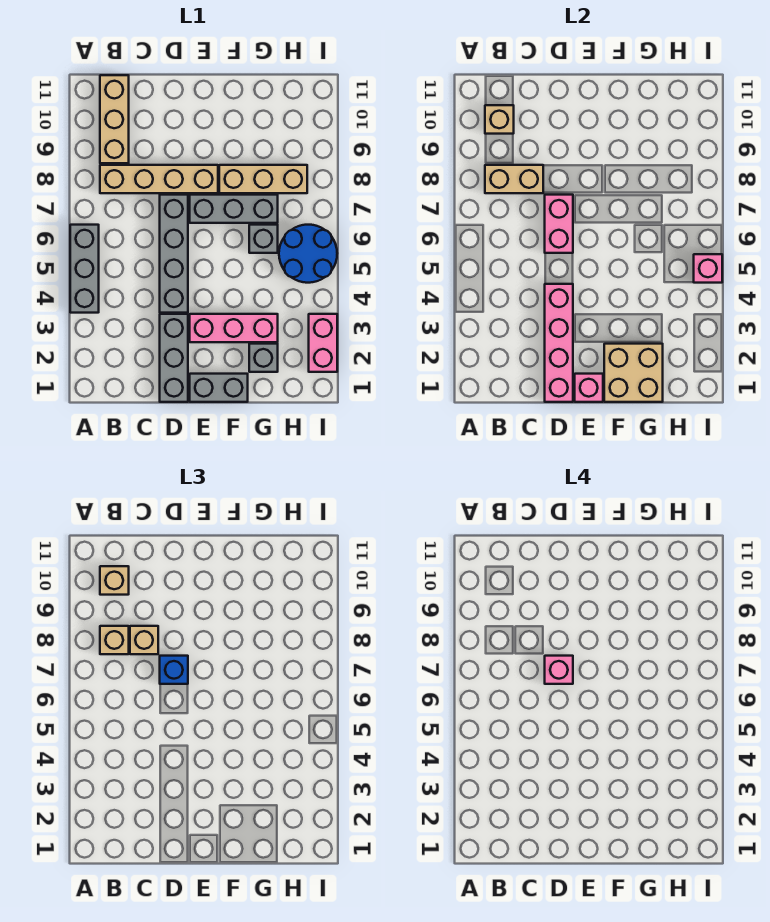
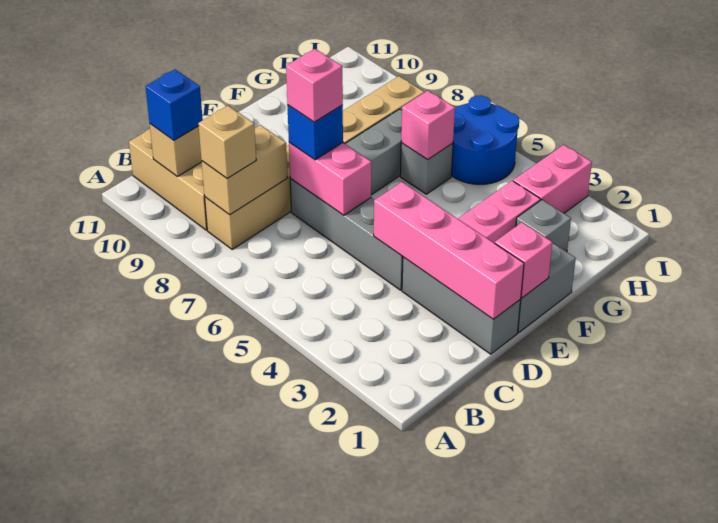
grey 1x3 brick [70,225,99,313] -> none
tan 1x1 brick [100,566,129,595] -> blue 1x1 brick [145,69,203,140]
tan 1x1 brick [130,626,158,654] -> none
tan 2x2 brick [604,344,663,402] -> none
pink 1x2 brick [309,314,337,372] -> pink 1x2 brick turned to [513,145,592,213]
pink 1x1 brick [694,254,722,283] -> pink 1x1 brick moved to [401,91,455,160]

